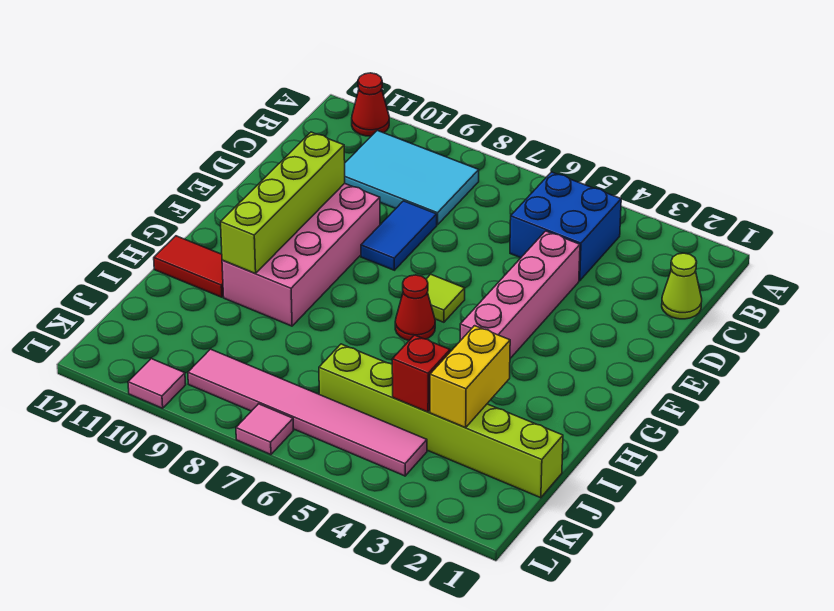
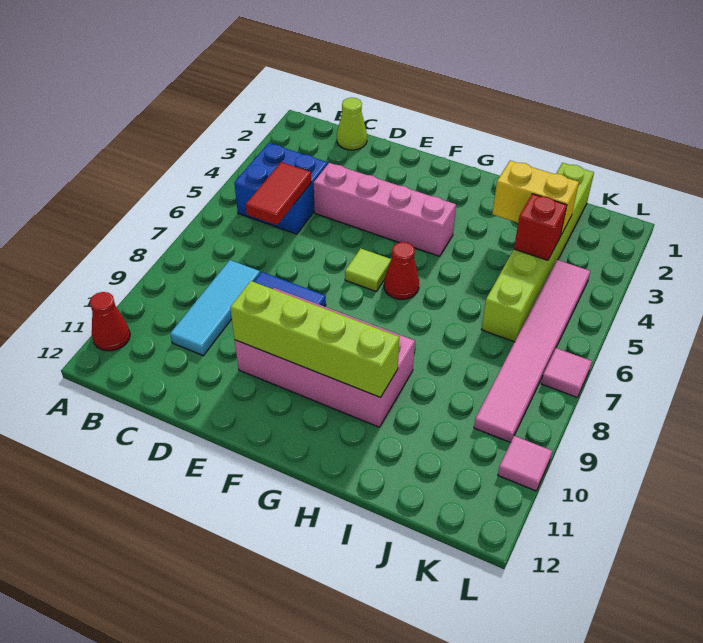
cyan 2x3 tile [345,130,479,225] -> cyan 1x3 tile [170,260,260,355]
red 1x2 tile [154,236,223,297] -> red 1x2 tile moved to [246,162,311,225]

